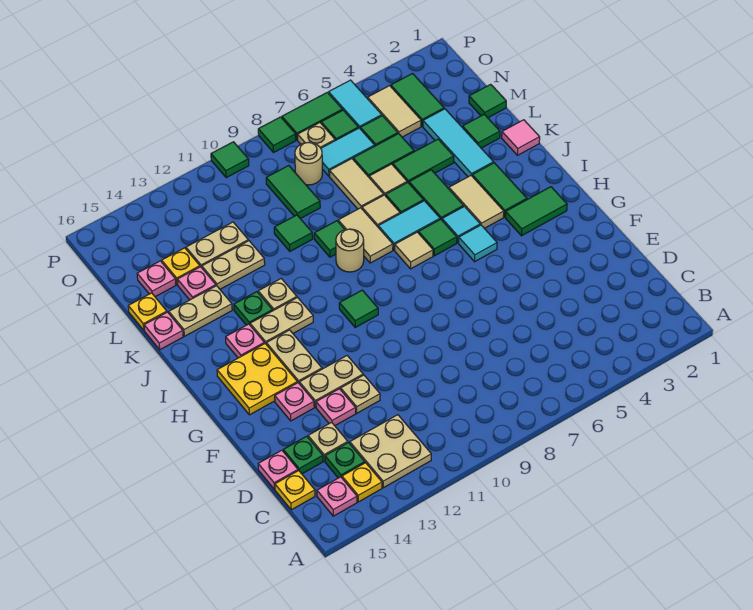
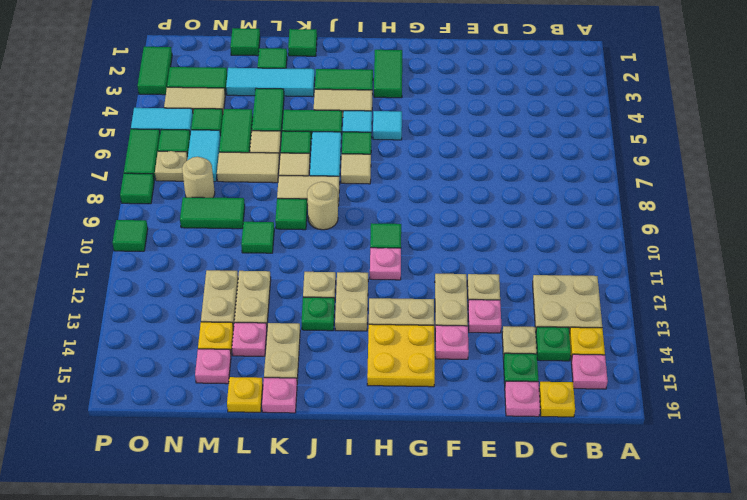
pink 1x1 plate [226,324,264,358] -> pink 1x1 plate moved to [370,248,401,280]
pink 1x1 tile [502,120,540,155] -> green 1x1 tile [288,29,317,56]
none -> green 1x2 tile [138,47,172,95]

